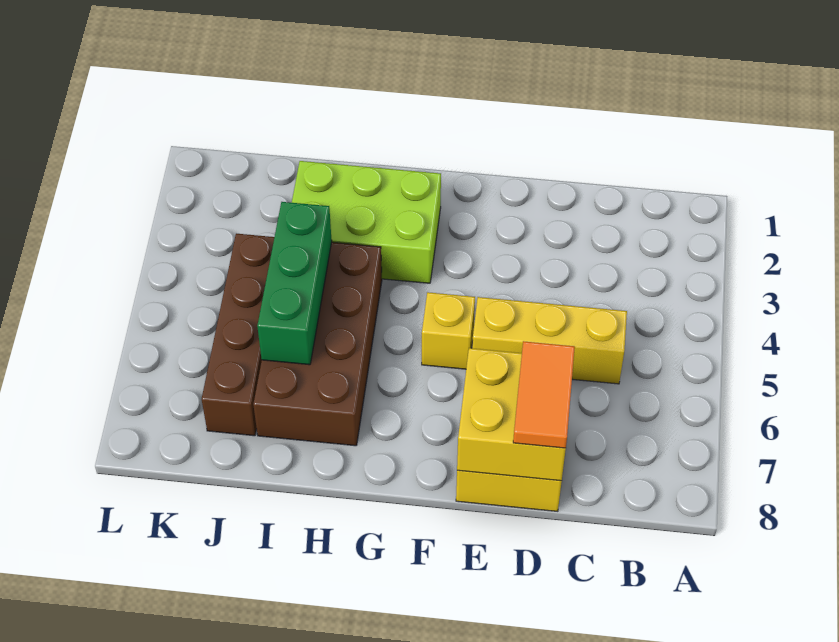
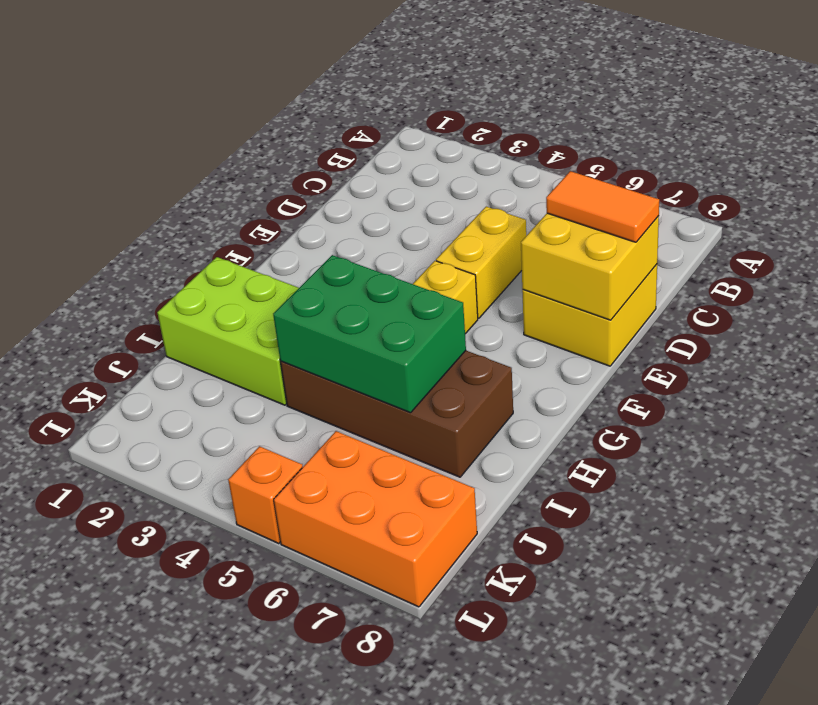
yellow 1x3 brick [472,297,627,384] -> yellow 1x2 brick [436,207,526,318]
lime 2x3 brick [292,161,441,283] -> lime 2x3 brick turned to [157,257,299,405]
green 1x3 brick [257,202,332,365] -> green 2x3 brick [273,255,466,413]
brown 1x4 brick [202,234,274,436] -> none
none -> orange 2x3 brick [274,431,477,607]
none -> orange 1x1 brick [228,446,303,544]

